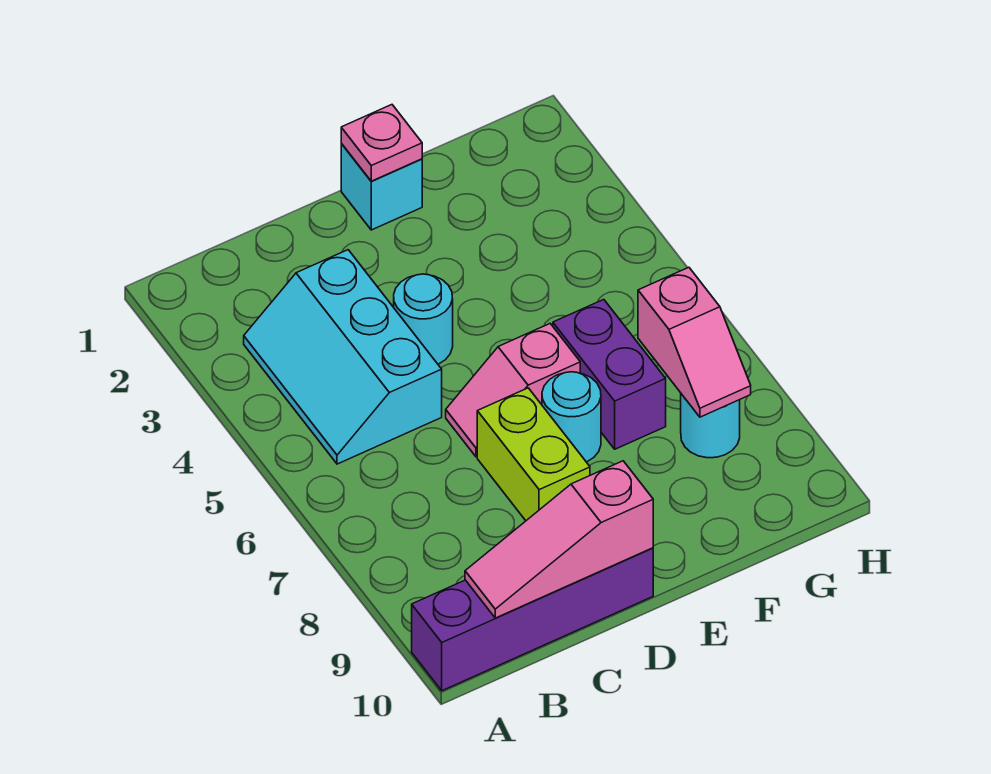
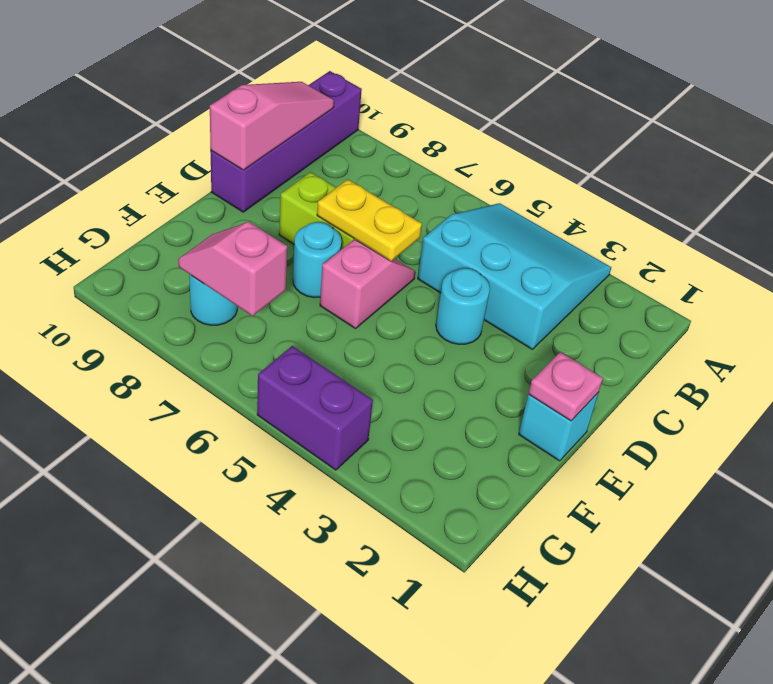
cyan 2x3 slope [244,250,442,464] -> cyan 3x3 slope [418,203,611,349]
none -> yellow 1x2 plate [317,179,422,261]
purple 1x2 brick [553,300,666,449] -> purple 1x2 brick moved to [257,346,373,470]

